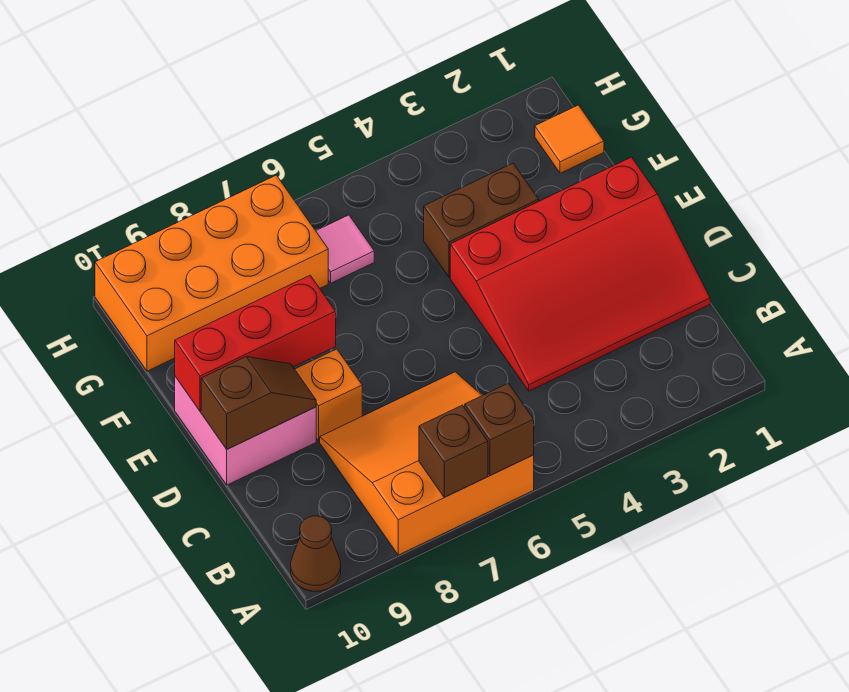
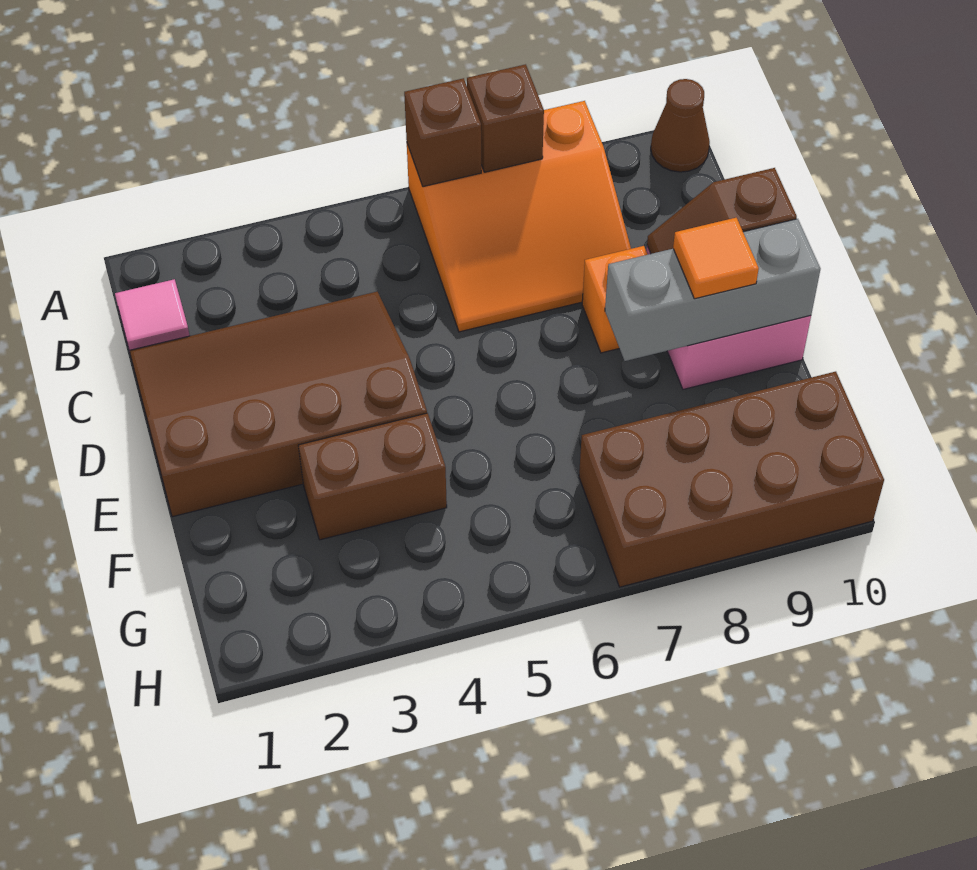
red 3x4 slope [450,157,710,391] -> brown 3x4 slope [129,292,427,517]
red 1x3 brick [175,275,336,411] -> grey 1x3 brick [605,219,820,361]
orange 1x1 tile [535,105,604,173] -> orange 1x1 tile moved to [673,218,759,299]
pink 1x1 tile [316,215,374,283] -> pink 1x1 tile moved to [115,279,190,350]
orange 2x4 brick [95,175,328,371] -> brown 2x4 brick [579,372,884,587]

